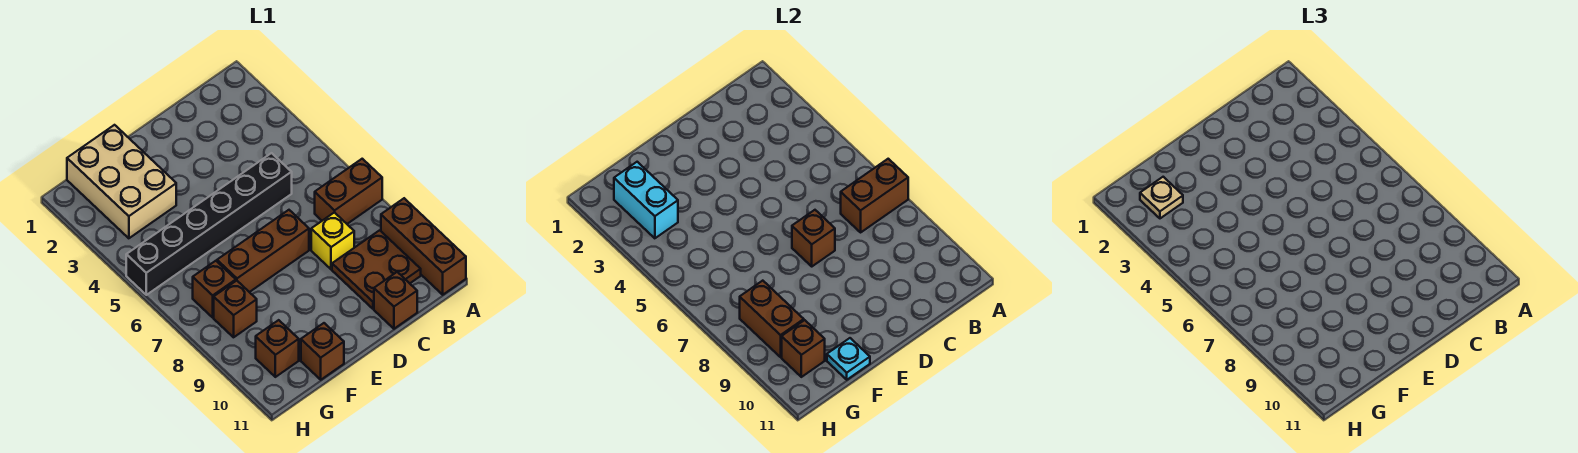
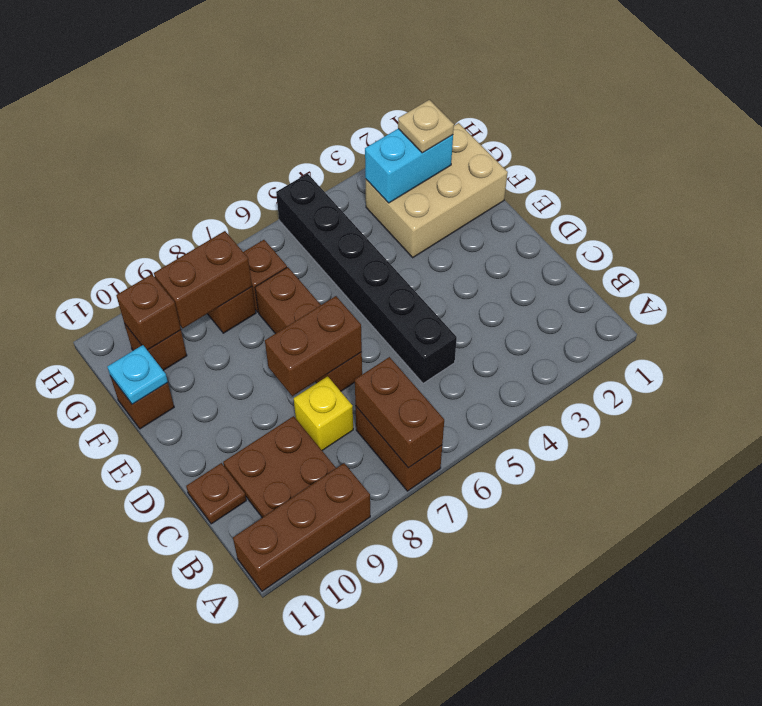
brown 1x1 brick [374,272,417,329] -> brown 1x1 plate [186,463,246,524]
brown 1x1 brick [792,210,835,266] -> brown 1x2 brick [265,296,362,396]

